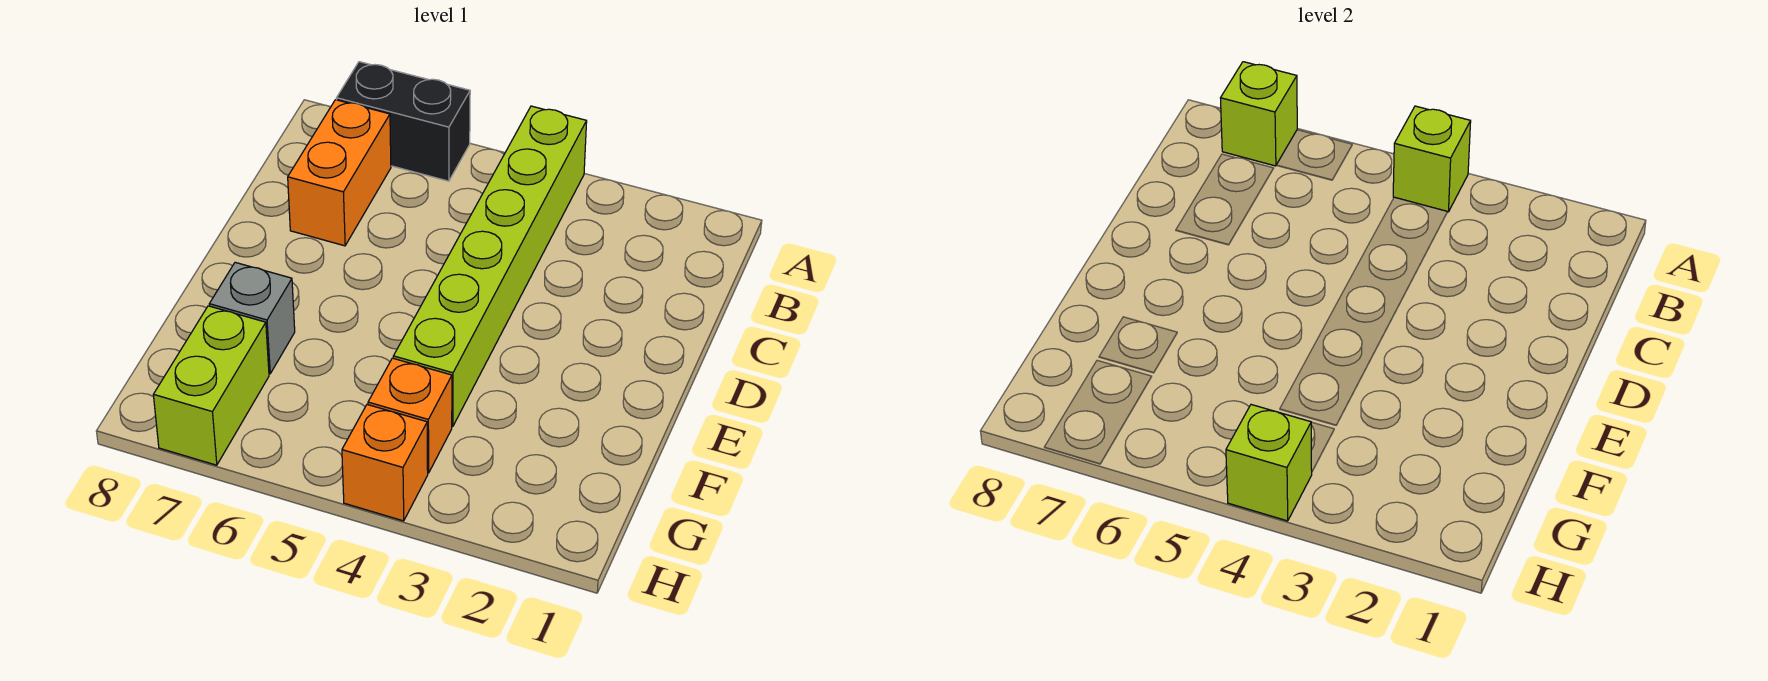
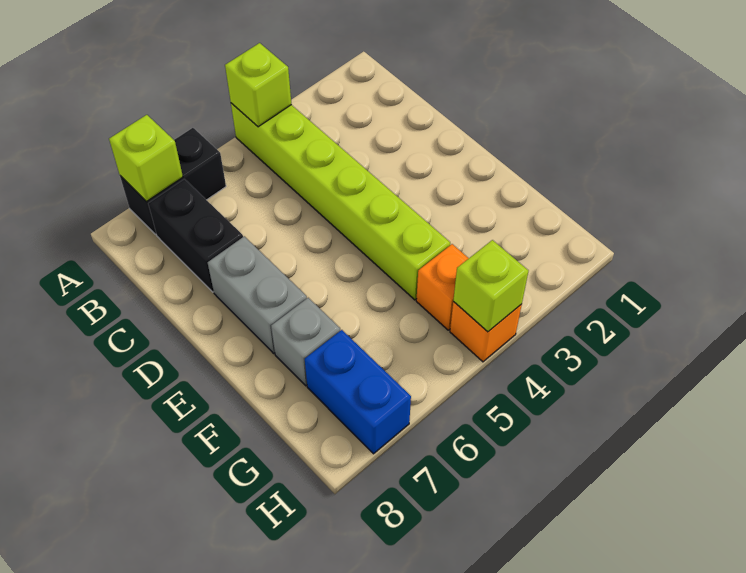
orange 1x2 brick [288,100,391,246] -> black 1x2 brick [148,179,243,292]
none -> grey 1x2 brick [208,236,307,353]
lime 1x2 brick [153,306,269,465] -> blue 1x2 brick [305,330,411,454]

